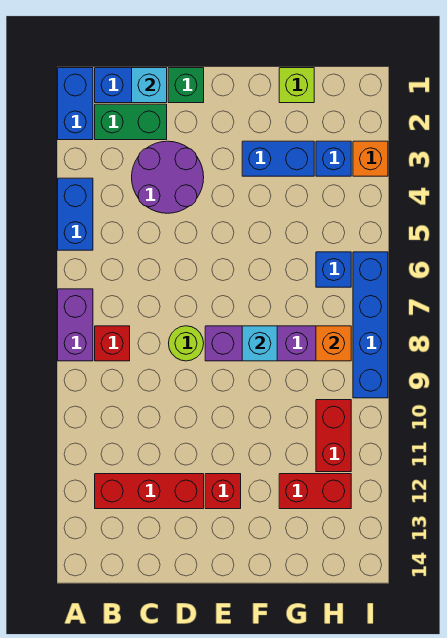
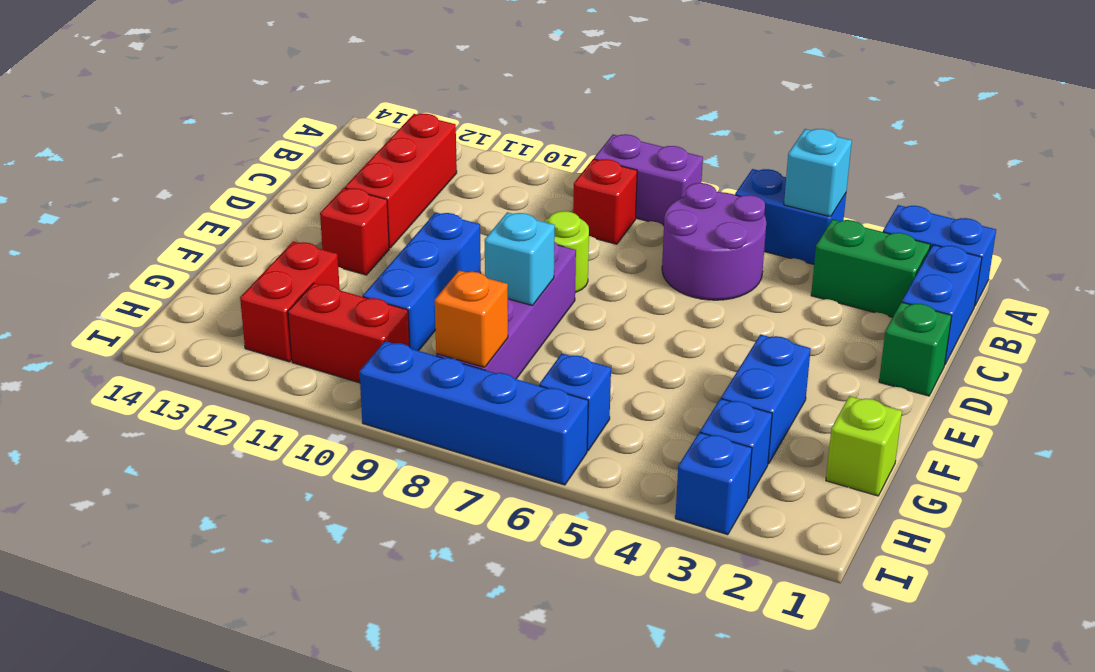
green 1x2 brick [95,104,167,140] -> green 1x2 brick turned to [811,219,930,317]
cyan 1x1 brick [132,68,167,103] -> cyan 1x1 brick moved to [784,129,852,217]
purple 2x2 round brick [132,141,204,213] -> purple 2x2 round brick moved to [662,183,766,300]
none -> blue 1x3 brick [363,212,481,351]
orange 1x1 brick [353,141,388,176] -> blue 1x1 brick [675,432,752,535]

